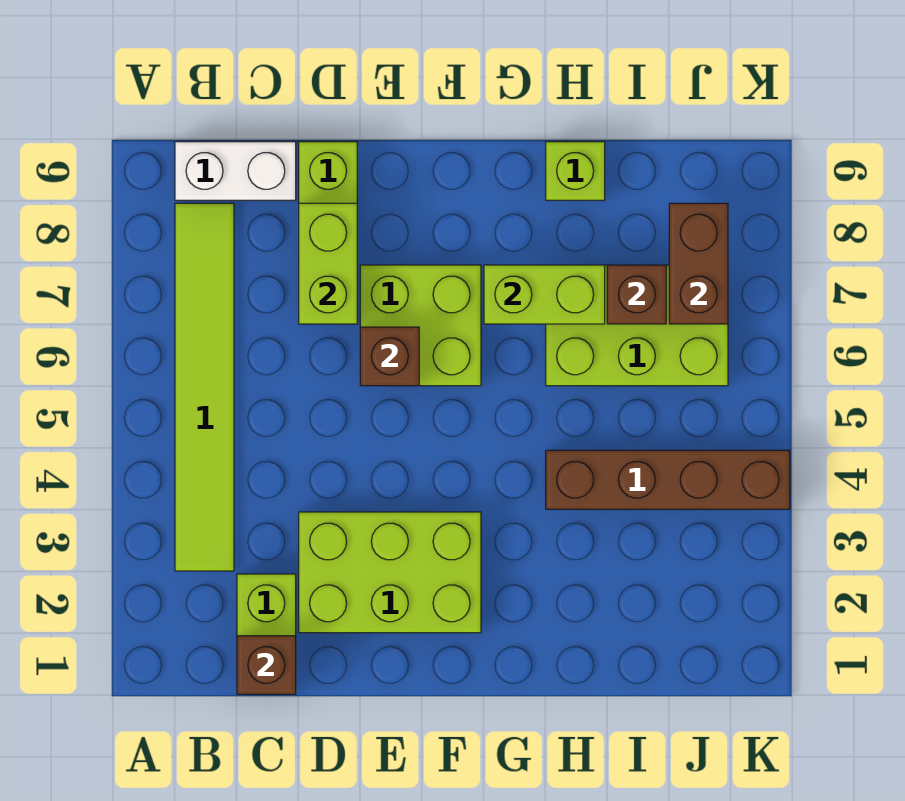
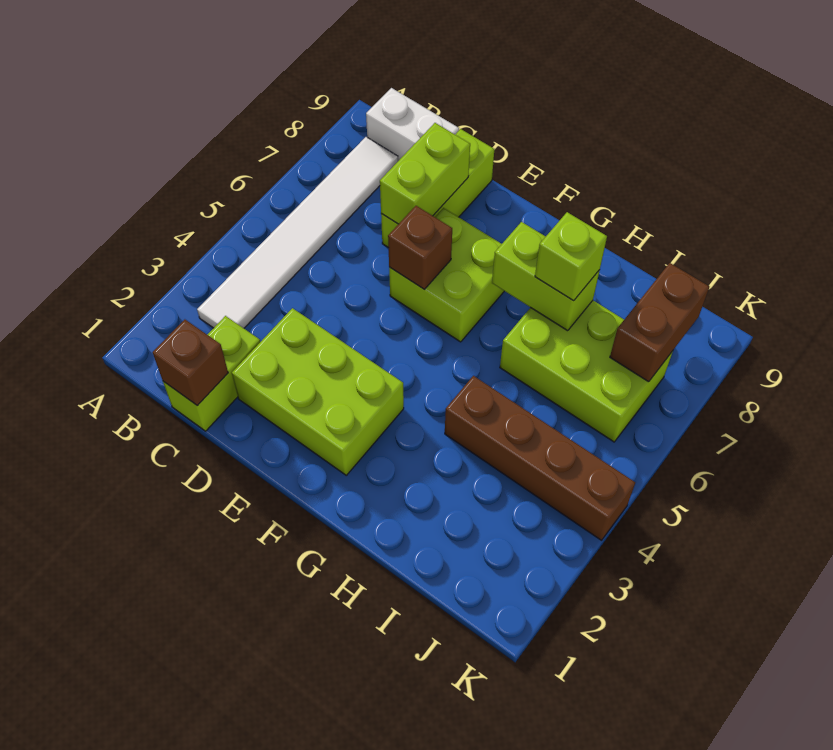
lime 1x6 tile [175,203,234,571] -> white 1x6 tile [197,137,398,328]
lime 1x1 brick [546,142,605,200] -> lime 1x1 brick moved to [535,212,607,301]
brown 1x1 brick [607,265,666,324] -> none

